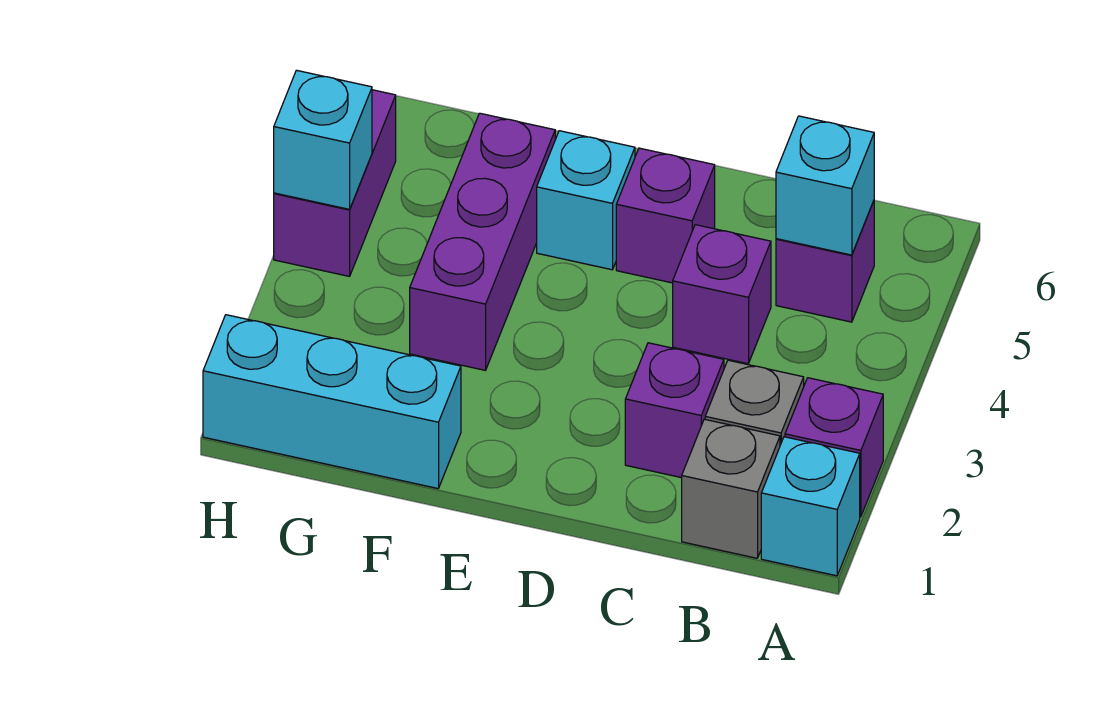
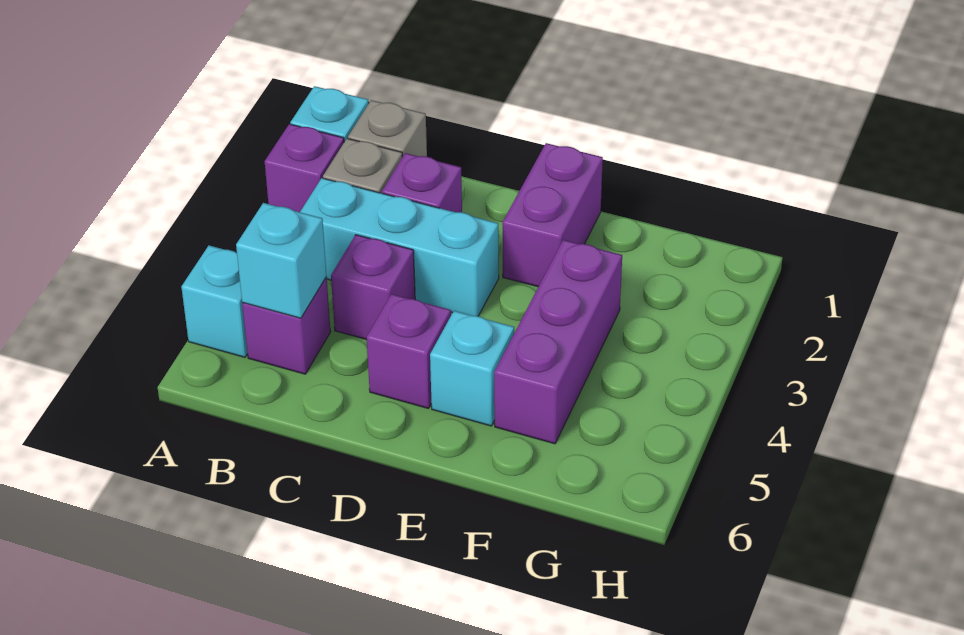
cyan 1x3 brick [203,315,461,488] -> cyan 1x3 brick moved to [300,178,499,316]
purple 1x2 brick [274,90,396,276] -> purple 1x2 brick moved to [503,143,603,287]
cyan 1x1 brick [274,70,372,209] -> cyan 1x1 brick moved to [181,245,248,357]

